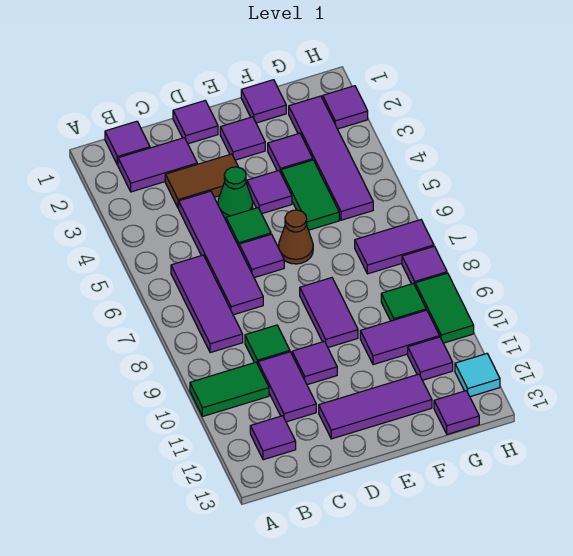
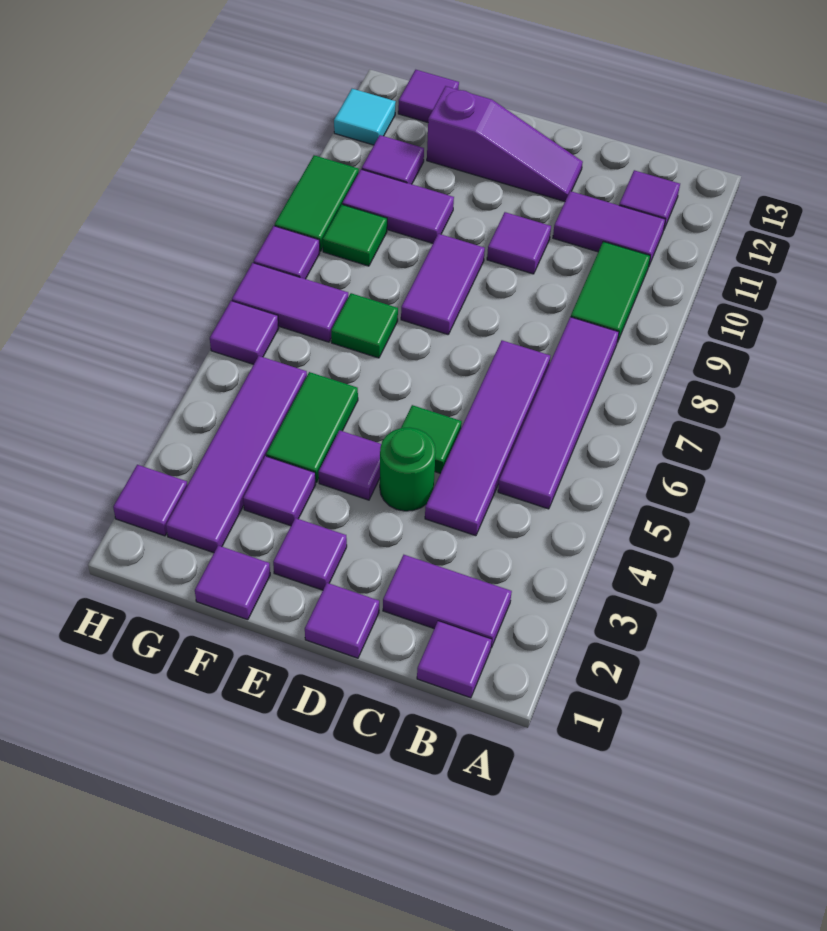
green 1x2 tile [190,362,269,416] -> green 1x2 tile turned to [571,242,650,343]
purple 1x3 tile [171,255,243,353] -> purple 1x4 tile [498,317,619,509]
brown 1x2 tile [165,154,238,208] -> none
green 1x1 tile [245,325,290,364] -> green 1x1 tile moved to [331,293,398,358]
purple 1x2 tile [258,352,316,422] -> purple 1x2 tile turned to [553,191,665,265]
green 1x1 cone [218,167,253,218] -> green 1x1 round brick [380,427,436,511]
purple 1x1 tile [239,234,284,278] -> purple 1x1 tile moved to [210,301,279,364]
purple 1x3 tile [319,374,432,439] -> purple 1x3 slope [427,86,583,201]
brown 1x1 cone [278,210,313,264] -> none

